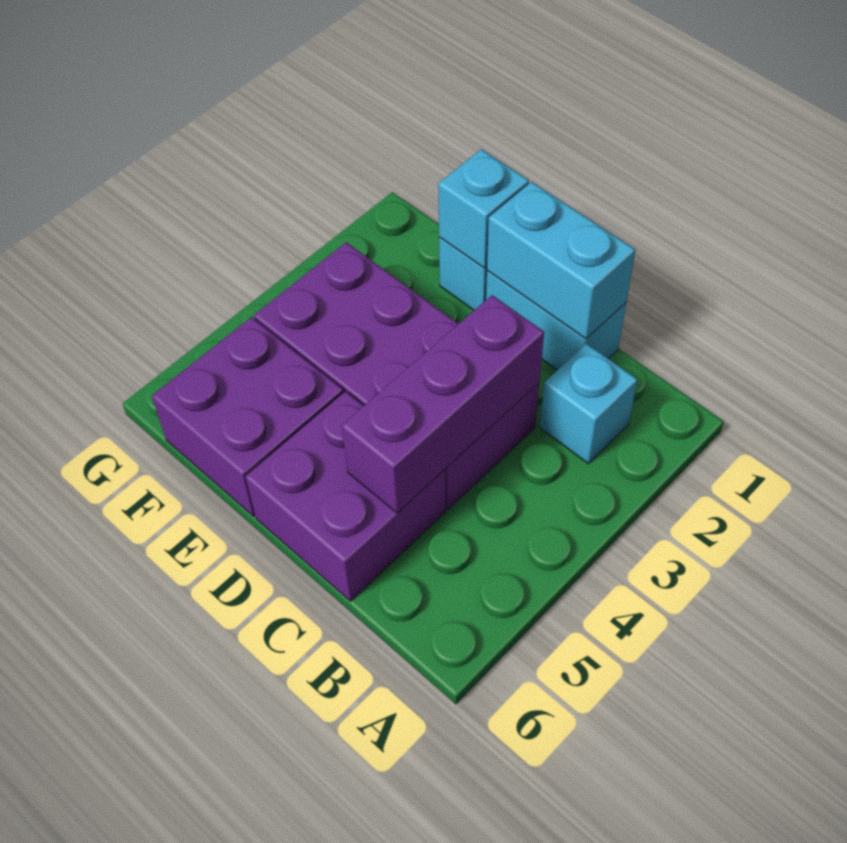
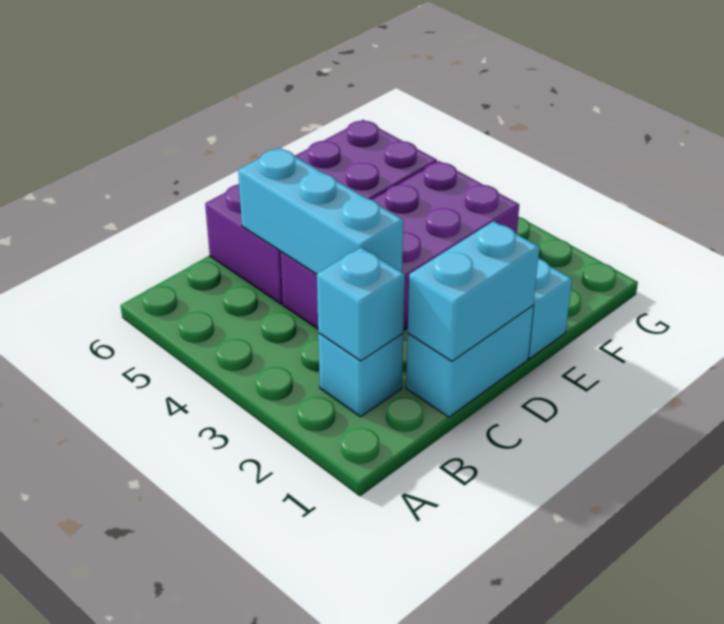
purple 1x3 brick [342,295,544,513] -> cyan 1x3 brick [238,148,403,274]
cyan 1x1 brick [438,149,529,268] -> cyan 1x1 brick moved to [317,248,405,361]

